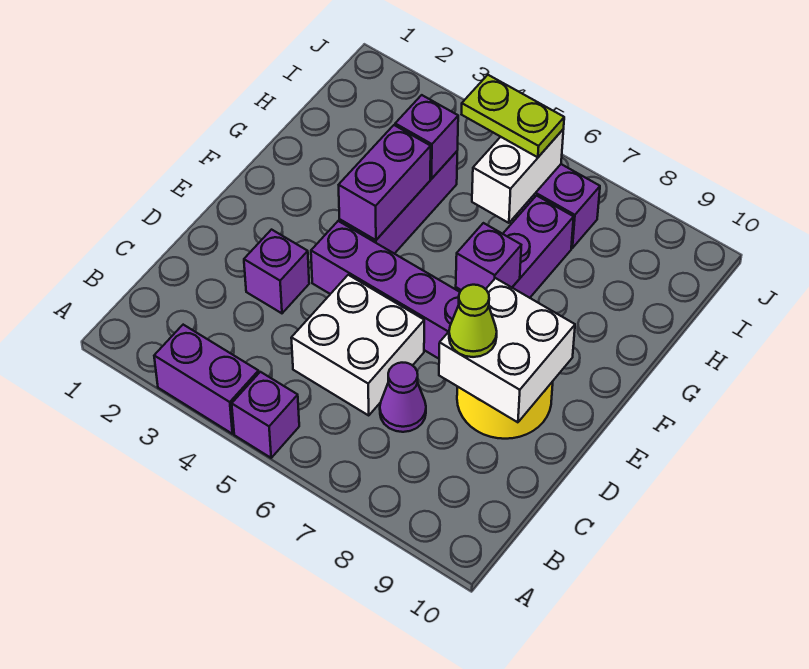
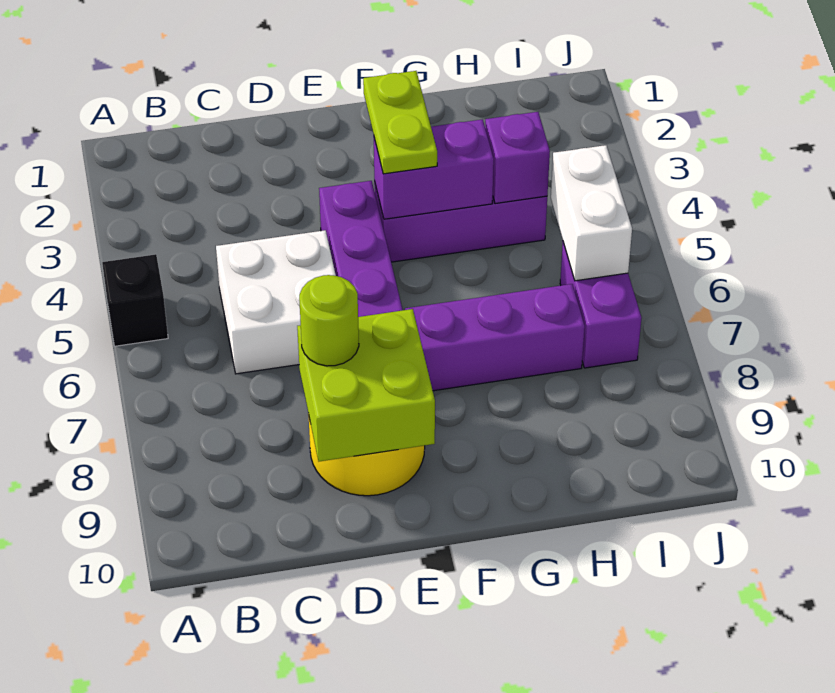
purple 1x2 brick [154,325,259,434] -> none
purple 1x1 brick [232,372,299,458] -> black 1x1 brick [102,254,168,346]
purple 1x1 cone [380,363,426,432] -> none
purple 1x1 brick [244,230,309,313] -> none
white 2x2 brick [439,278,575,422] -> lime 2x2 brick [297,309,435,461]
lime 1x1 cone [449,285,497,357] -> lime 1x1 round brick [299,275,359,366]
purple 1x1 brick [456,223,521,290] -> none
white 1x2 brick [472,129,564,223] -> white 1x2 brick turned to [551,145,632,281]
lime 1x2 plate [462,75,564,157] -> lime 1x2 plate moved to [363,71,437,174]

